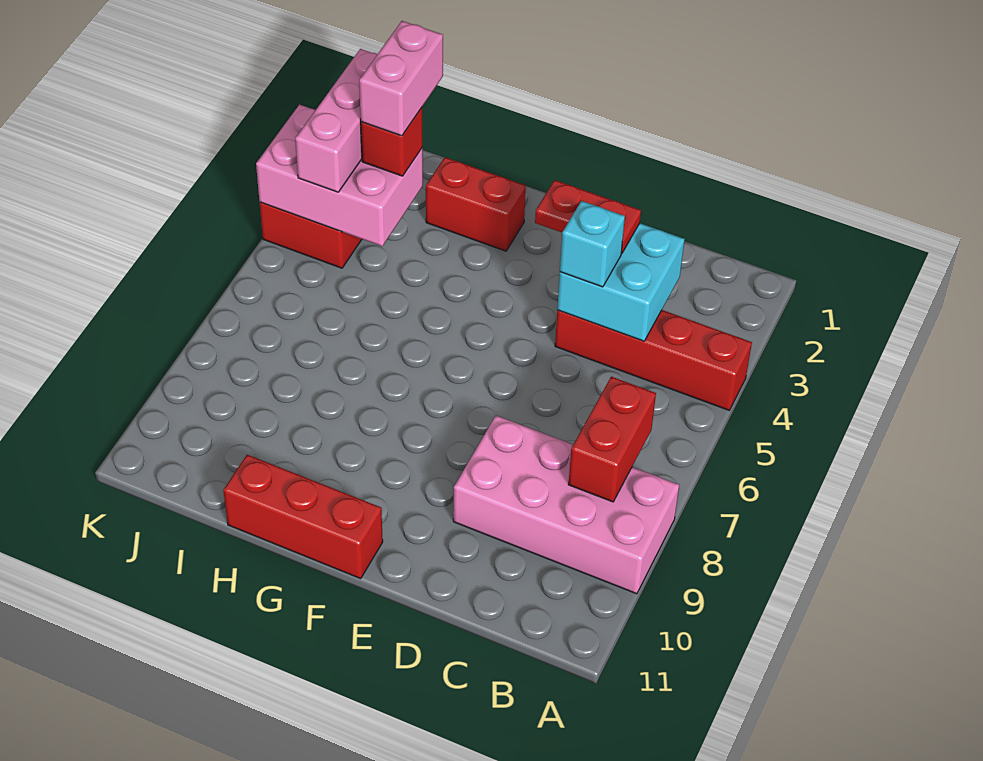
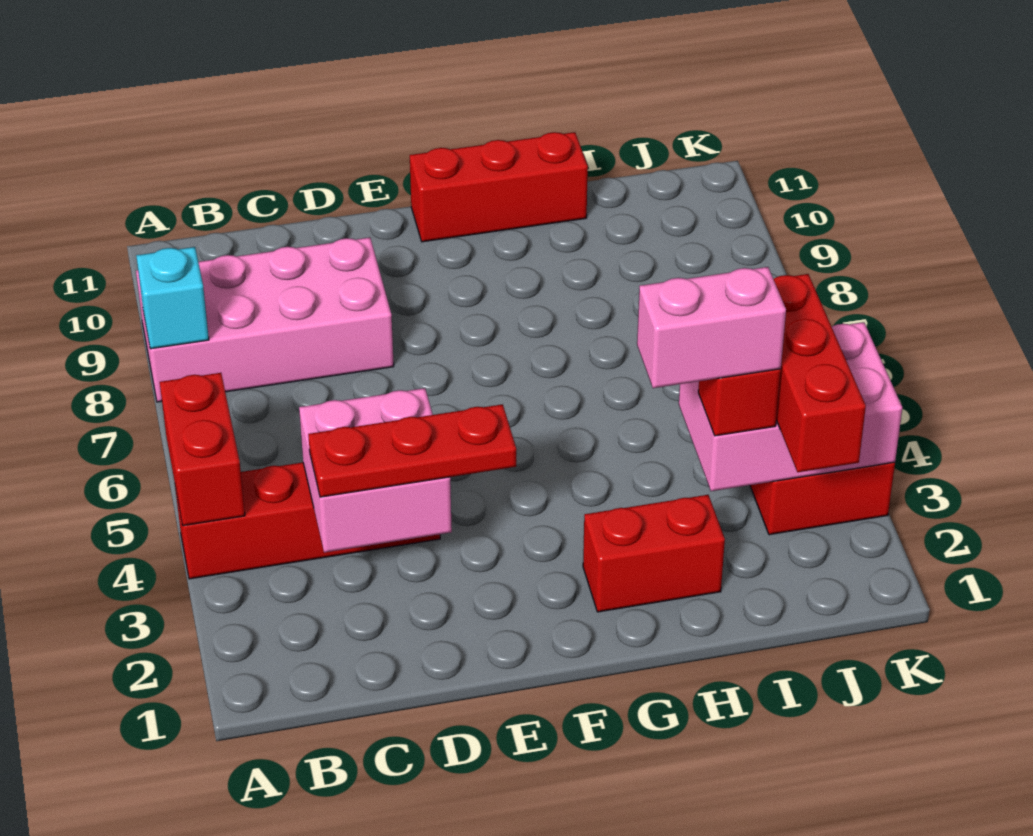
red 1x2 brick [568,377,656,502] -> red 1x2 brick moved to [160,373,245,526]
cyan 2x2 brick [557,223,685,341] -> pink 2x2 brick [299,388,452,553]
red 1x2 plate [535,180,641,254] -> red 1x3 plate [308,404,516,497]
cyan 1x1 brick [560,201,625,287] -> cyan 1x1 brick moved to [136,247,209,349]
pink 1x2 brick [359,21,443,136] -> pink 1x2 brick turned to [637,267,786,388]
pink 1x3 brick [295,49,377,192] -> red 1x3 brick [774,274,866,472]

